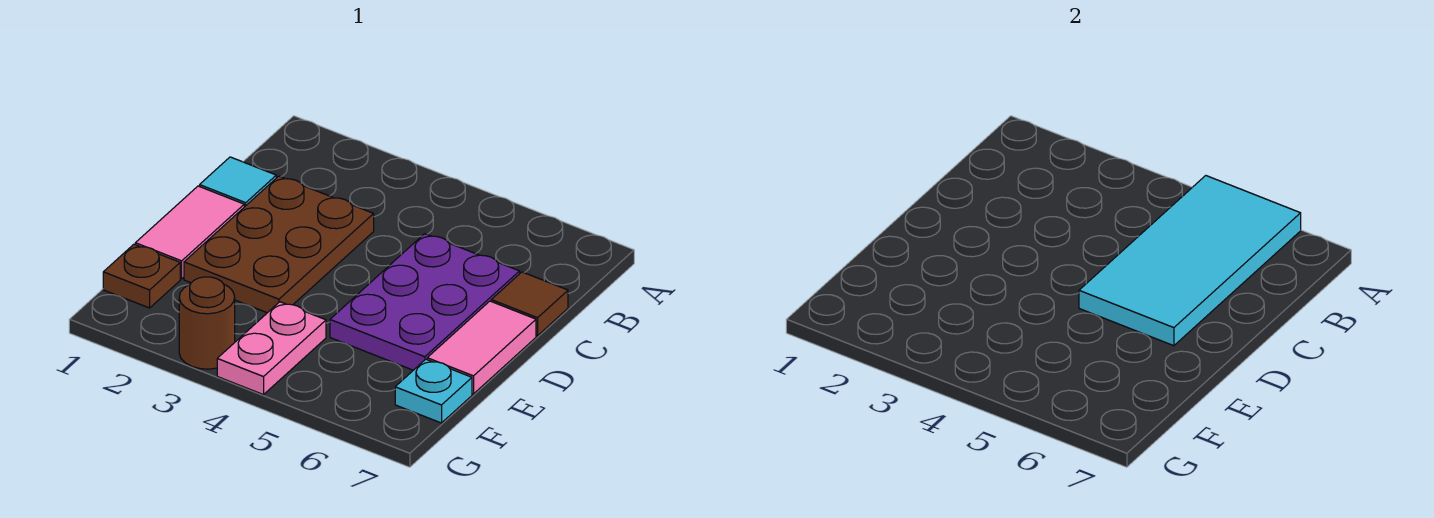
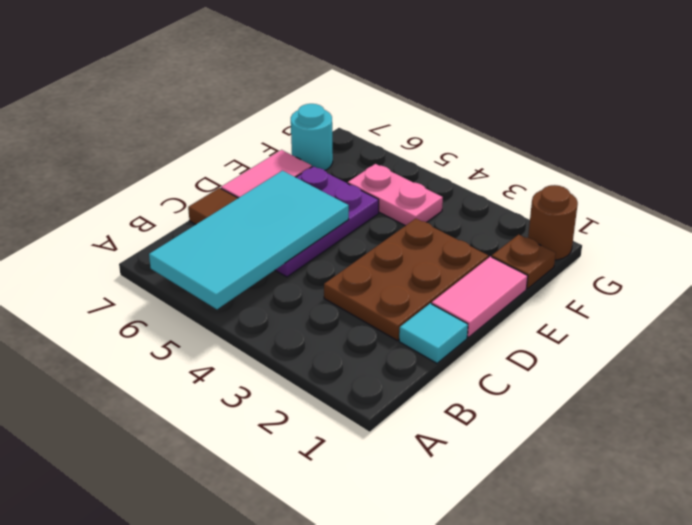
pink 1x2 plate [217,302,326,395] -> pink 1x2 plate turned to [348,164,443,226]
cyan 1x1 plate [395,359,472,423] -> cyan 1x1 round brick [291,104,333,170]
brown 1x1 round brick [179,277,235,369] -> brown 1x1 round brick moved to [528,185,578,260]

